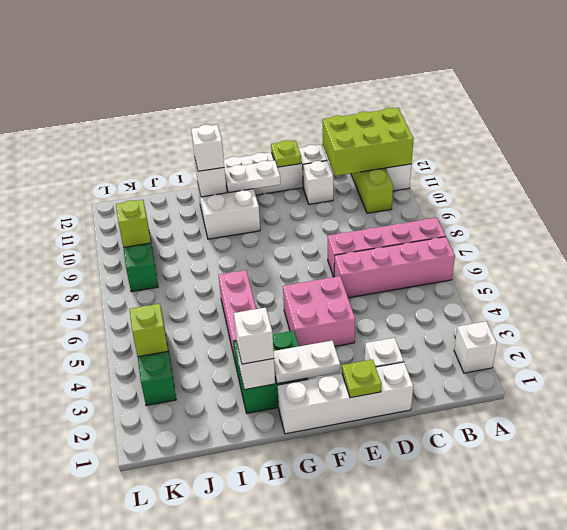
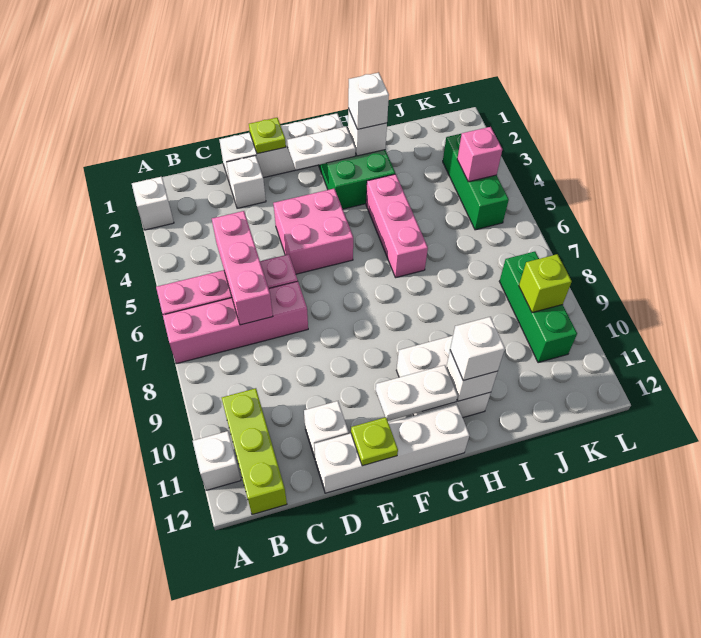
lime 2x3 brick [323,108,414,176] -> none
none -> pink 1x3 brick [212,211,273,325]
lime 1x1 brick [129,304,168,357] -> pink 1x1 brick [457,127,502,182]

